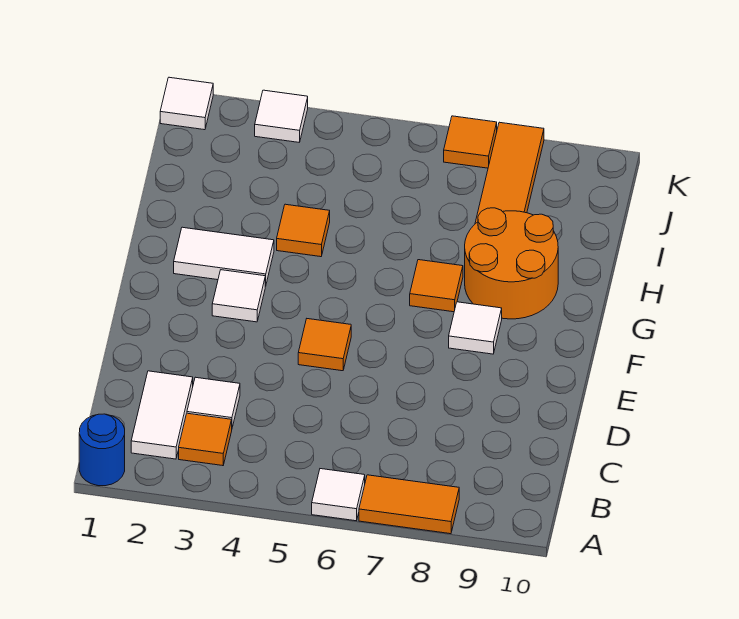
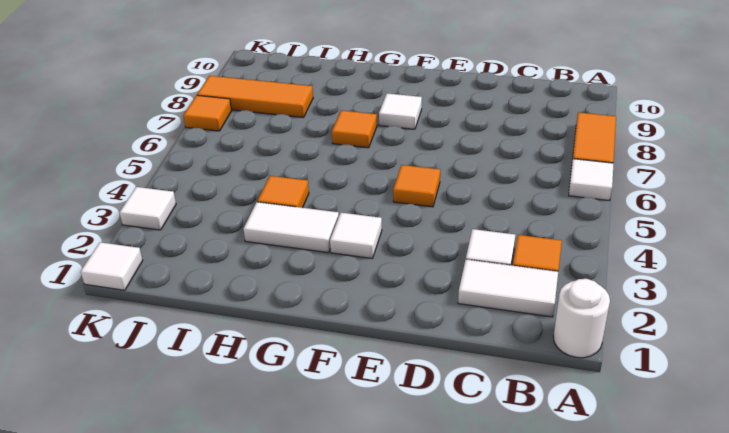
blue 1x1 round brick [79,414,125,486] -> white 1x1 round brick [553,279,610,358]
white 1x2 tile [174,227,274,286] -> white 1x2 tile turned to [243,202,339,253]
orange 2x2 round brick [465,208,558,319] -> none

